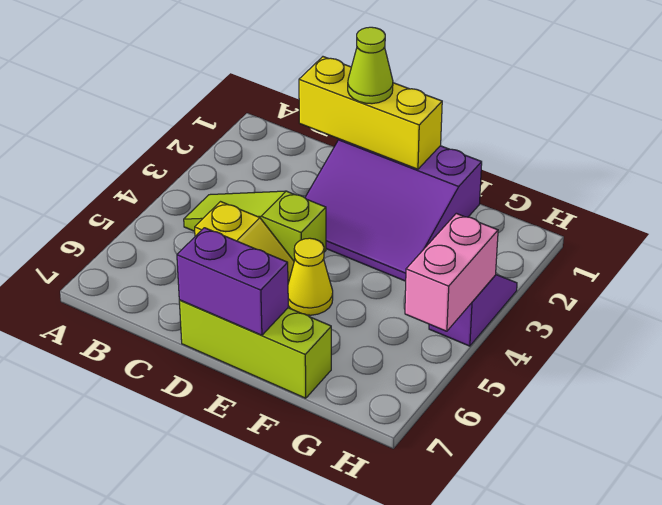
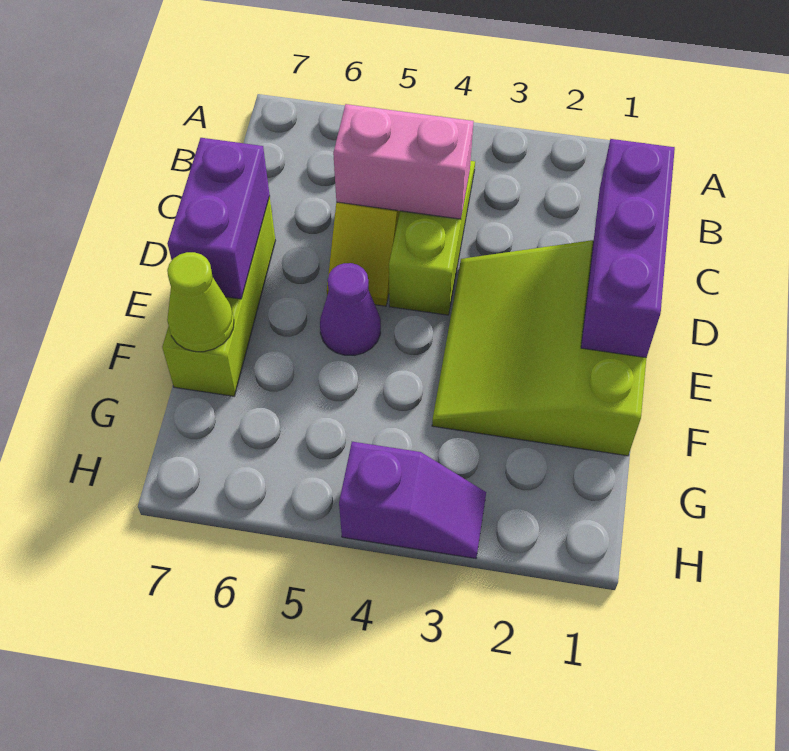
yellow 1x3 brick [299,57,442,169] -> purple 1x3 brick [581,139,675,358]
purple 3x3 slope [305,139,482,281] -> lime 3x3 slope [432,240,646,456]
lime 1x1 cone [348,27,393,104] -> lime 1x1 cone moved to [167,252,234,352]
yellow 1x1 cone [288,238,333,315] -> purple 1x1 cone [320,263,381,355]
pink 1x2 brick [405,213,498,331] -> pink 1x2 brick moved to [333,104,474,219]

